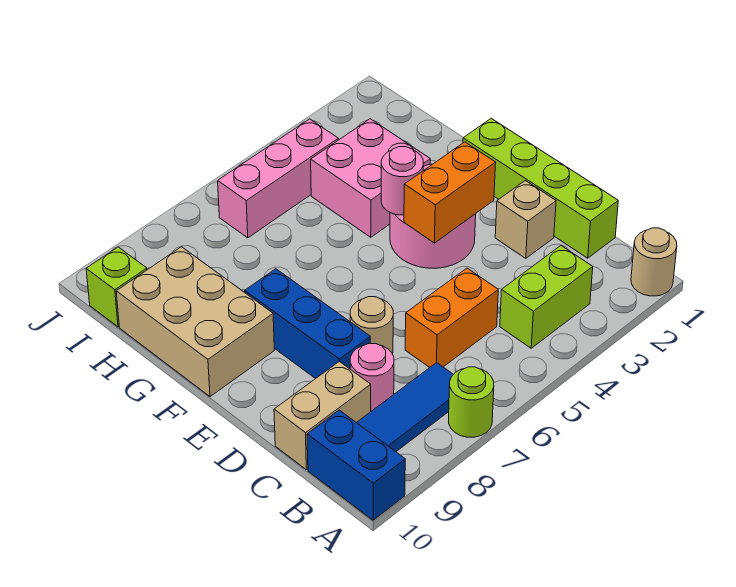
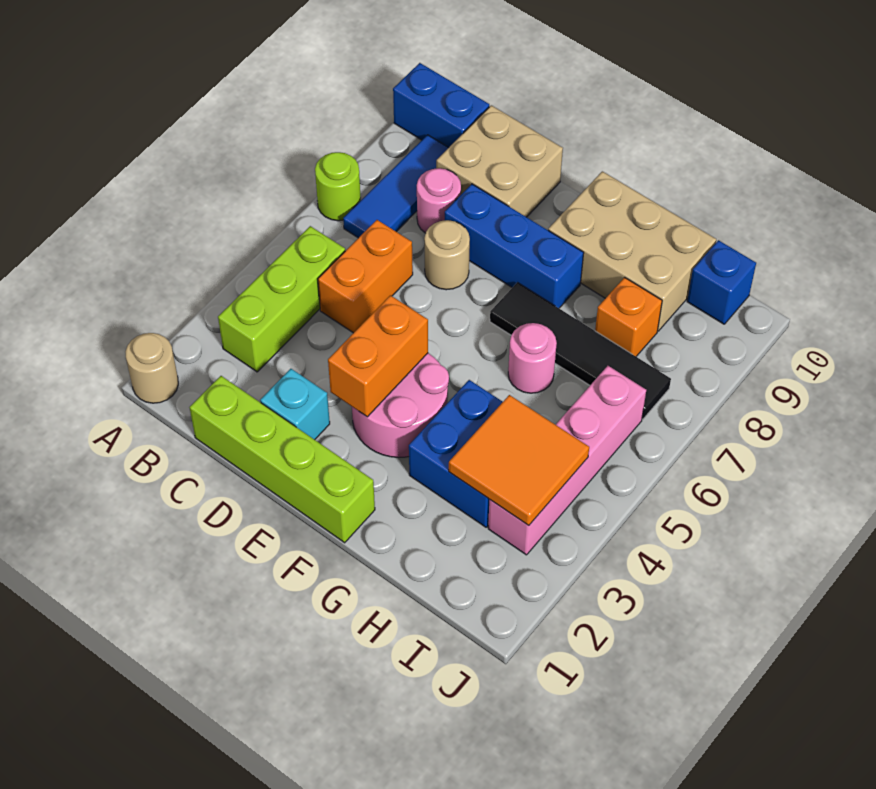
lime 1x2 brick [500,246,593,348] -> lime 1x3 brick [218,226,345,372]
tan 1x2 brick [274,361,371,470] -> tan 2x2 brick [436,105,563,217]
tan 1x1 brick [495,181,556,258] -> cyan 1x1 brick [260,369,330,440]
pink 1x1 round brick [381,147,423,215] -> pink 1x1 round brick moved to [508,323,557,393]
none -> black 1x4 tile [490,283,671,419]
pink 2x2 brick [311,119,430,237] -> blue 2x2 brick [409,380,503,527]
none -> orange 2x2 tile [449,395,589,526]
none -> orange 1x1 brick [595,277,662,356]
pink 1x3 brick [218,119,338,238] -> pink 1x4 brick [488,366,646,555]
lime 1x1 brick [86,247,147,327] -> blue 1x1 brick [687,240,756,324]

